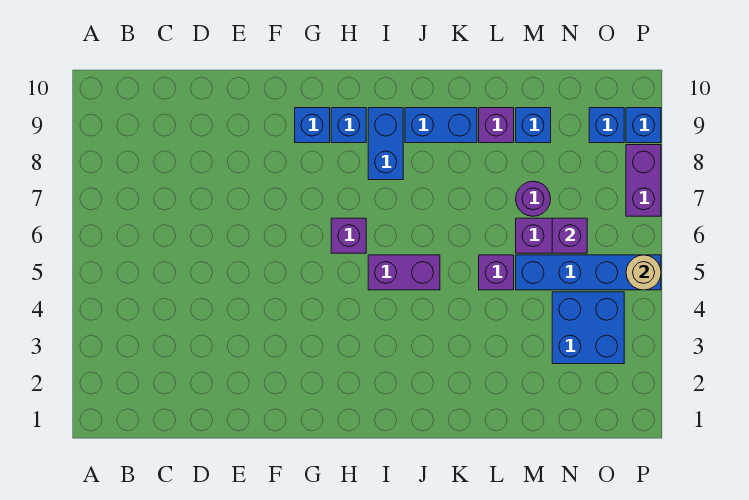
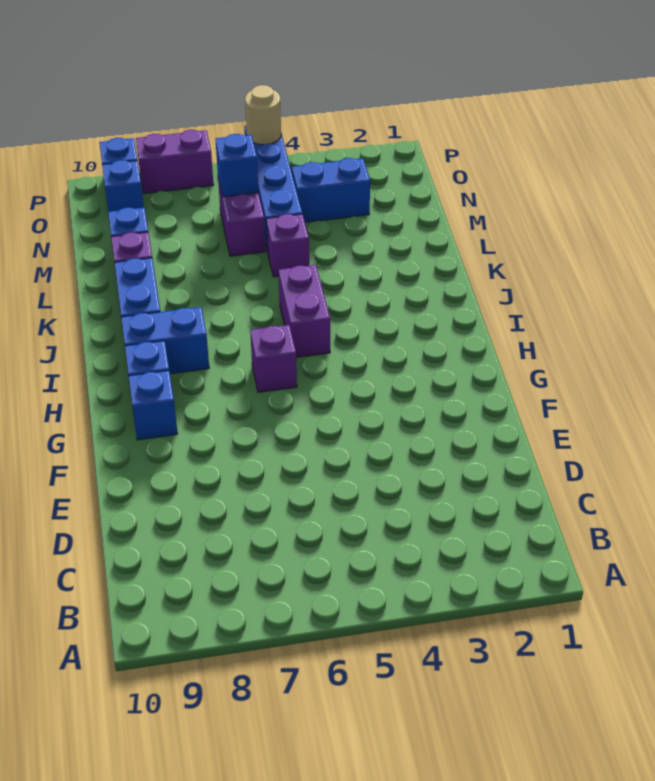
purple 1x1 round brick [516,181,551,216] -> none
blue 2x2 brick [552,292,624,364] -> blue 1x2 brick [292,158,370,222]
purple 1x1 brick [552,218,587,253] -> blue 1x1 brick [215,134,258,197]

